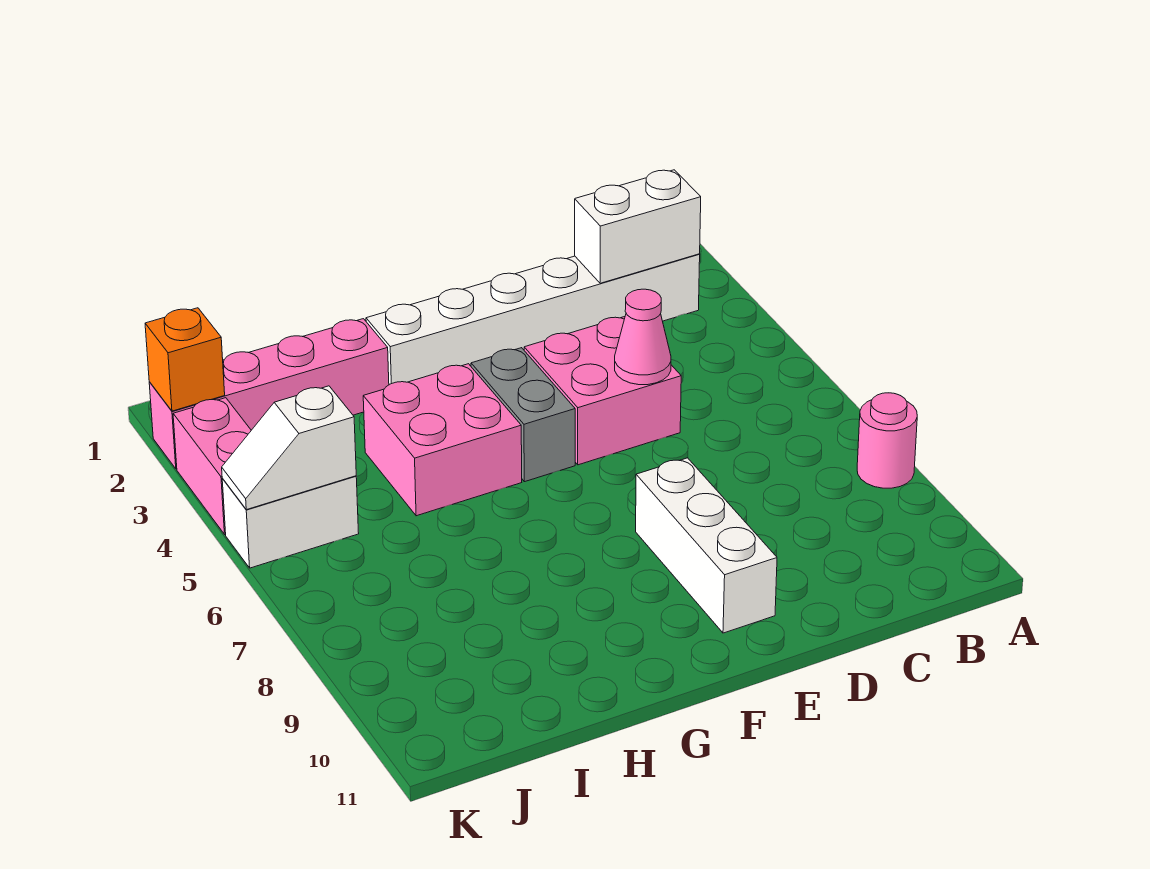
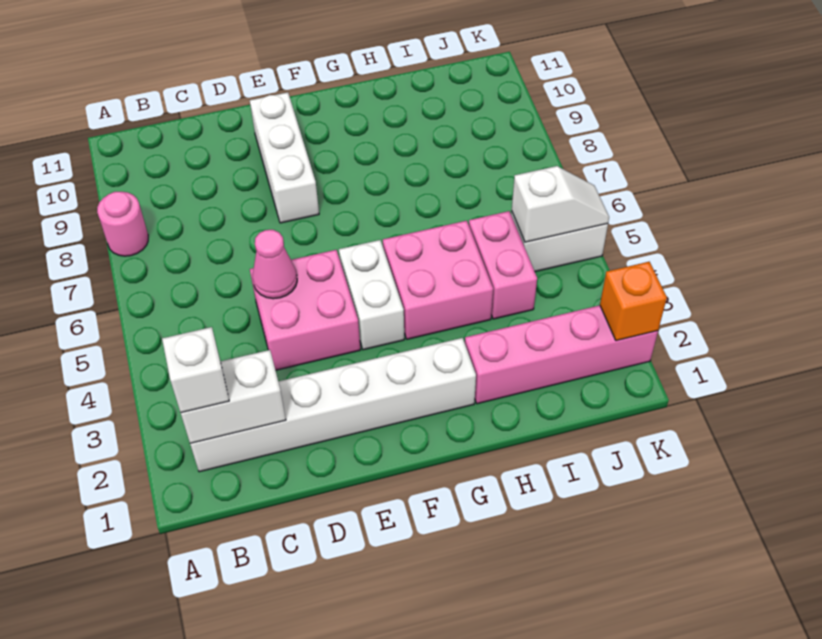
none -> white 1x1 brick [162,327,229,413]
grey 1x2 brick [471,348,575,482] -> white 1x2 brick [339,240,404,350]
pink 1x2 brick [173,398,251,534] -> pink 1x2 brick moved to [469,211,537,319]

